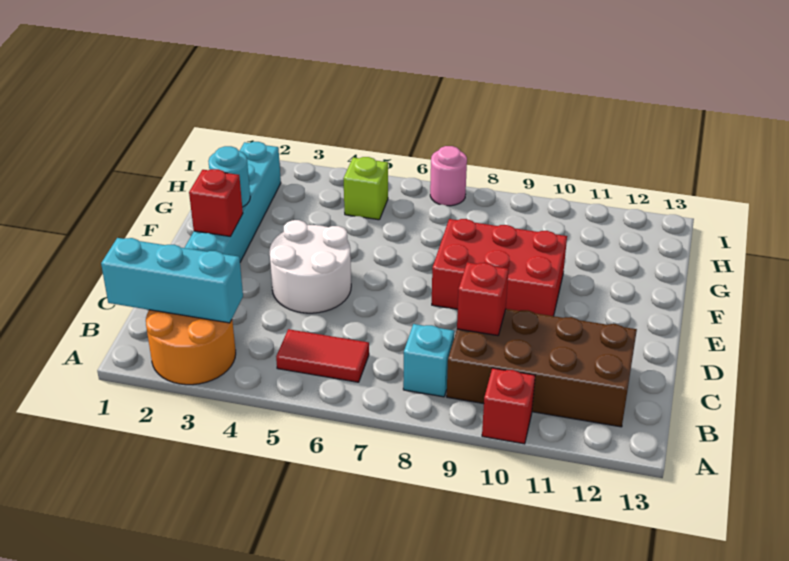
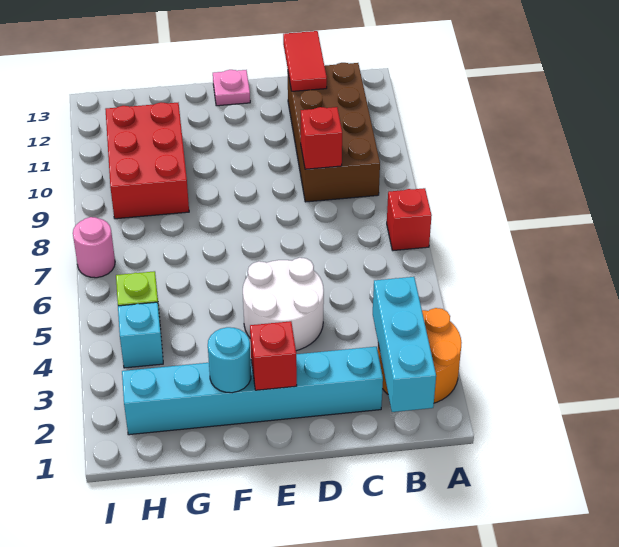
red 1x1 brick [482,368,535,444] -> red 1x1 brick moved to [387,188,432,251]
red 1x2 tile [276,329,369,382] -> red 1x2 tile moved to [283,31,327,91]
cyan 1x1 brick [403,324,454,397] -> cyan 1x1 brick moved to [118,302,163,368]
red 2x3 brick [432,219,567,316] -> red 2x3 brick moved to [105,103,189,219]
none -> pink 1x1 plate [213,70,250,106]

